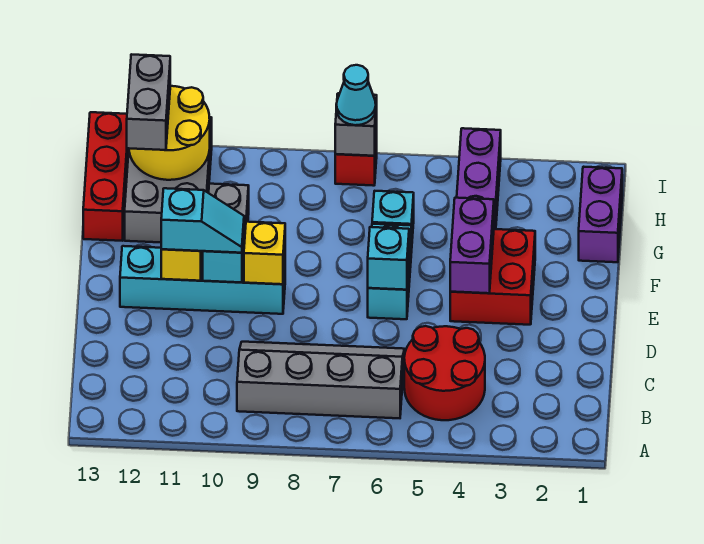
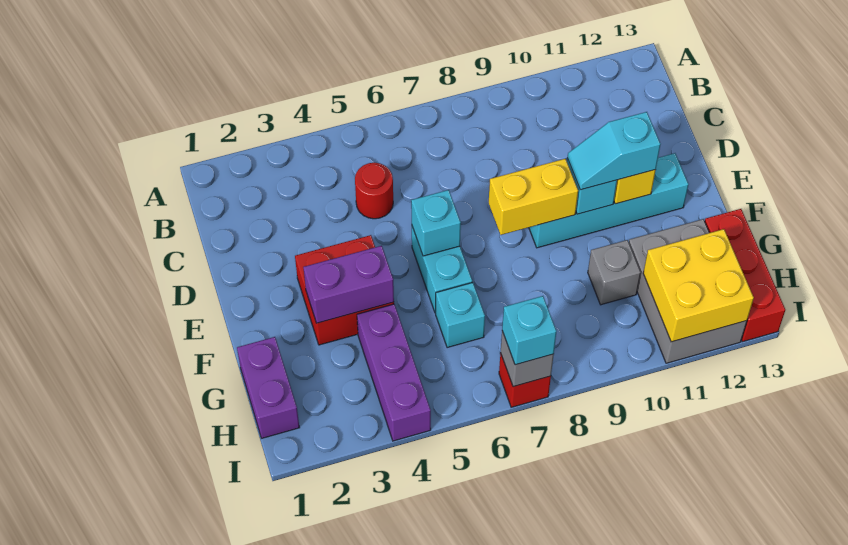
red 2x2 round brick [404,326,485,420] -> red 1x1 round brick [355,163,393,219]
grey 2x4 slope [237,342,405,418] -> none
purple 1x2 brick [450,198,494,293] -> purple 1x2 brick turned to [303,246,394,323]
yellow 1x1 brick [244,222,285,284] -> yellow 1x2 brick [489,159,578,235]
yellow 2x2 round brick [129,86,210,180] -> yellow 2x2 brick [643,229,754,342]
grey 1x2 brick [127,54,170,150] -> none
cyan 1x1 cone [336,65,376,125] -> cyan 1x1 brick [502,296,556,365]

